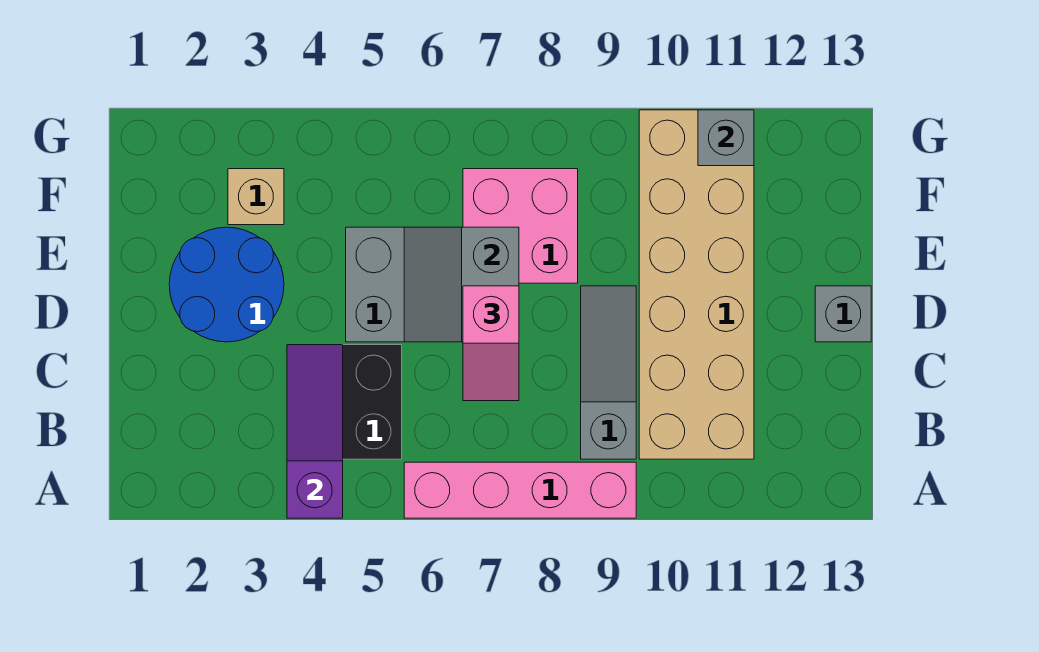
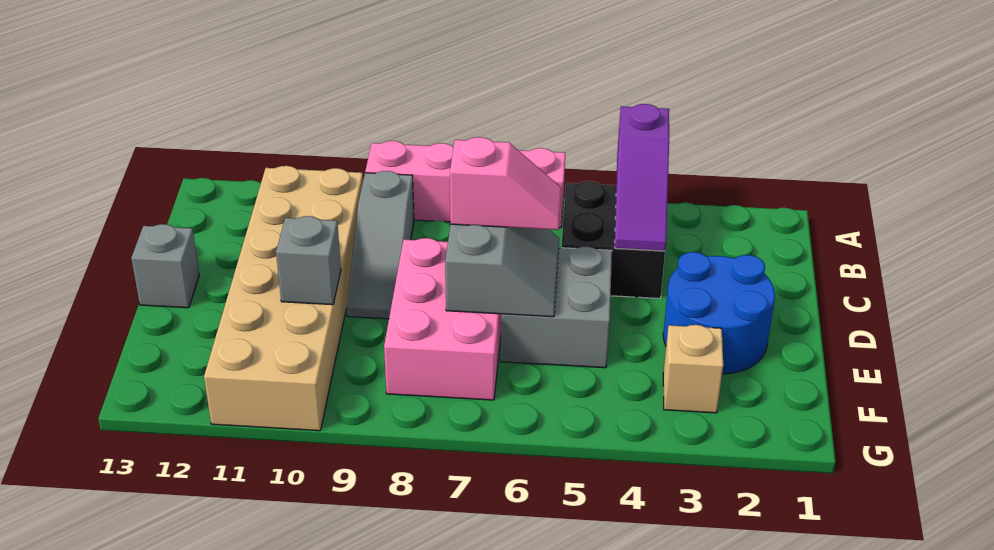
pink 1x2 slope [463,286,519,401] -> pink 1x2 slope turned to [450,137,561,230]
pink 2x2 brick [463,169,578,283] -> pink 2x3 brick [384,238,501,400]
grey 1x1 brick [698,110,754,166] -> grey 1x1 brick moved to [276,216,341,305]

